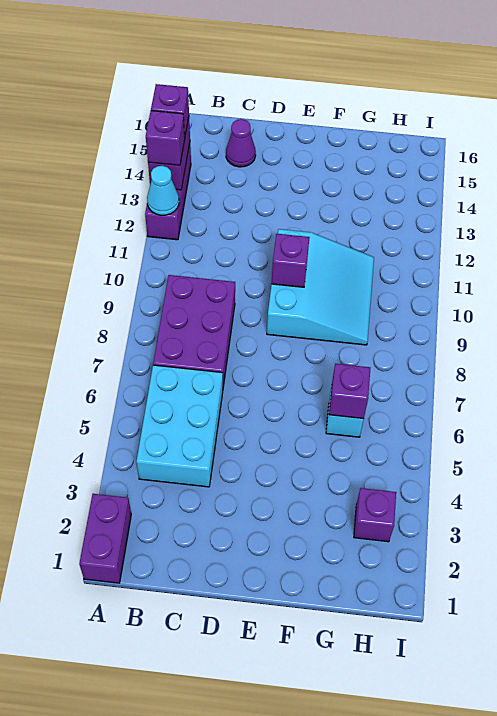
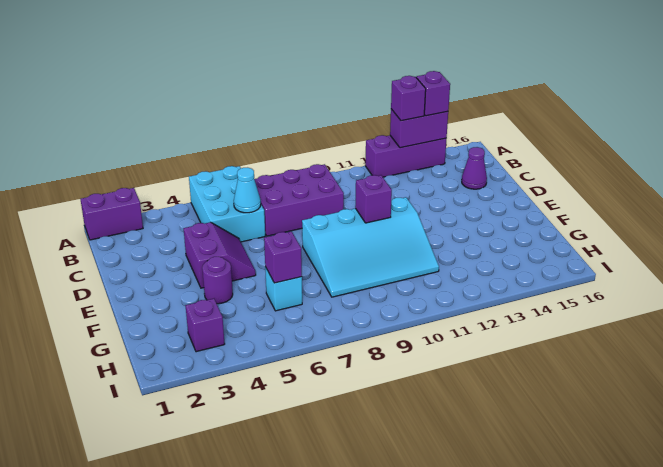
cyan 1x1 cone [147,166,179,215] -> cyan 1x1 cone moved to [234,168,261,213]
cyan 2x3 brick [136,365,223,487] -> cyan 2x3 brick turned to [189,166,265,242]
none -> purple 2x2 slope [183,222,256,288]
cyan 3x3 slope [267,229,374,345] -> cyan 3x4 slope [302,197,439,297]
none -> purple 1x1 round brick [202,257,233,304]

